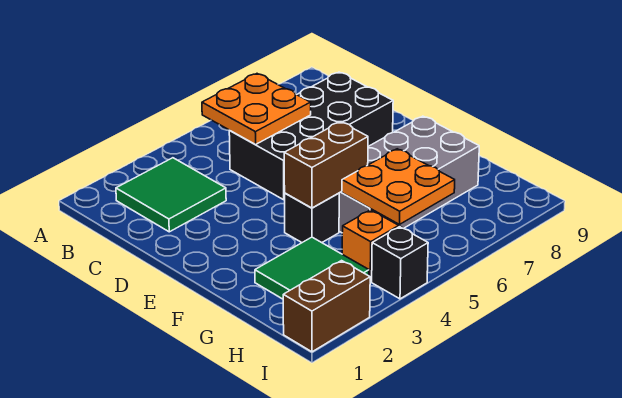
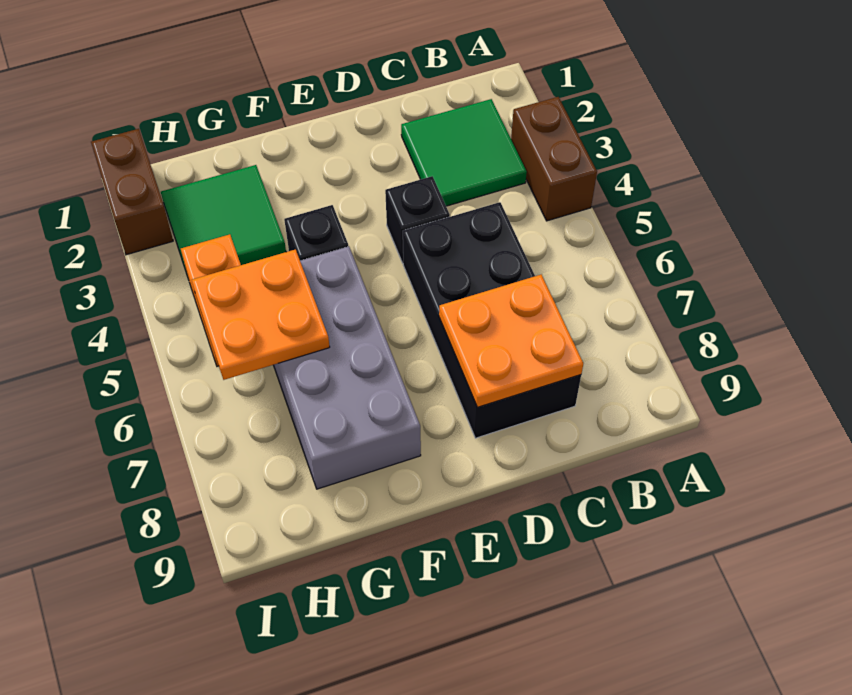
orange 2x2 plate [202,74,311,145] -> orange 2x2 plate moved to [439,274,583,407]
brown 1x2 brick [284,122,368,208] -> brown 1x2 brick moved to [511,97,597,221]
black 1x1 brick [372,227,428,299] -> black 1x1 brick moved to [385,176,450,263]

